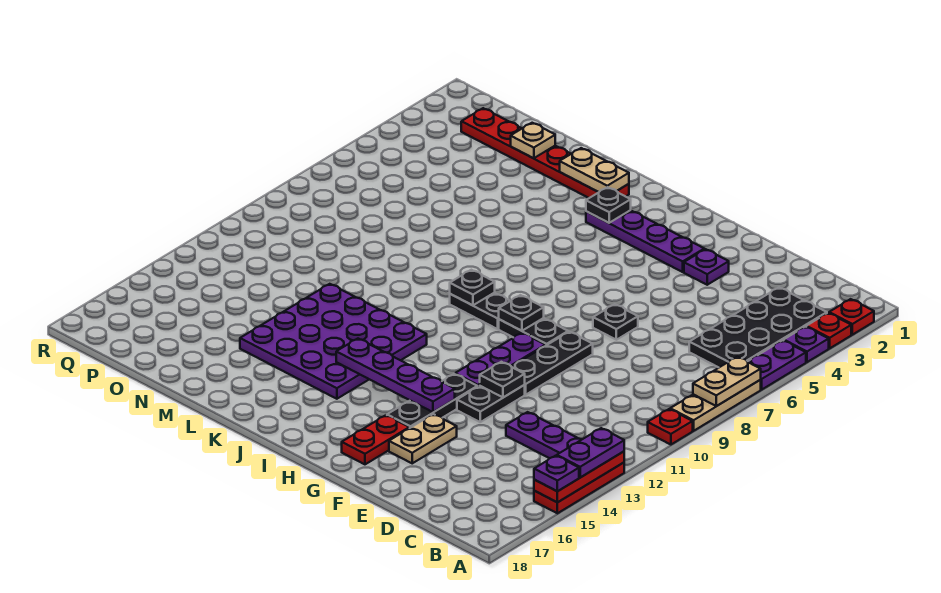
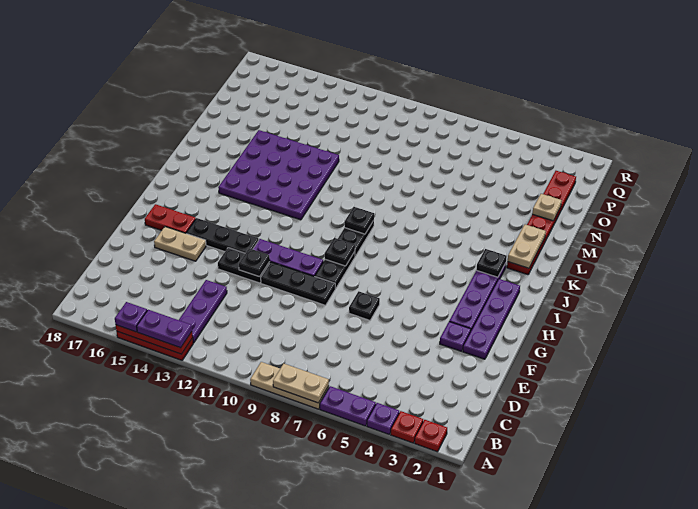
red 1x1 plate [648,409,693,445] -> none
black 2x4 plate [689,288,827,367] -> none
purple 1x4 plate [336,339,455,412] -> purple 1x4 plate moved to [463,279,520,359]

